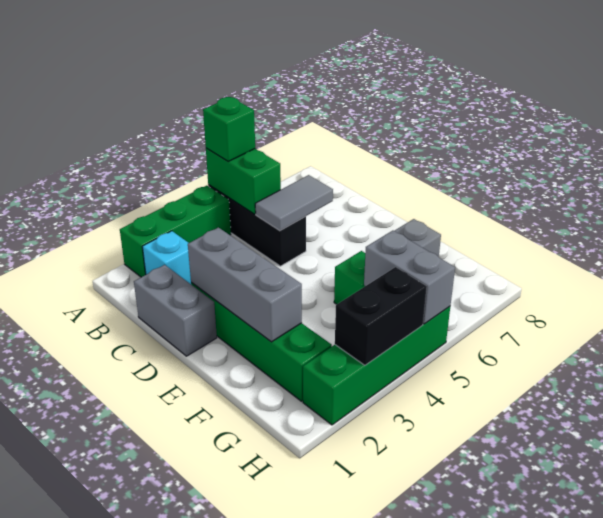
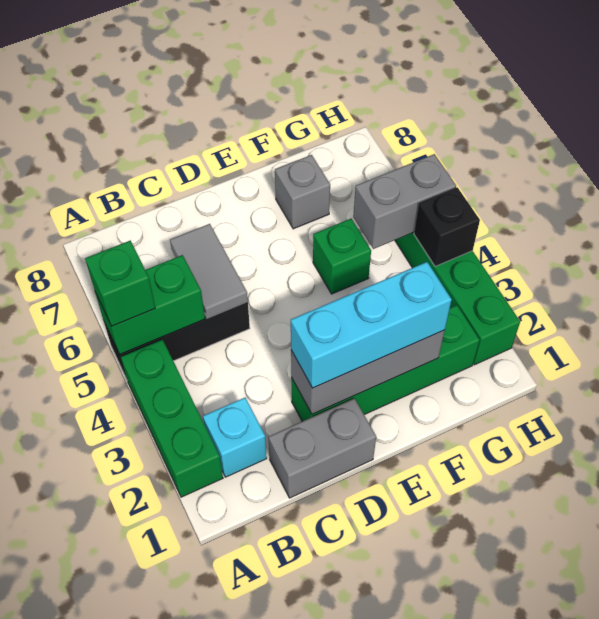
none -> cyan 1x3 brick [291,262,452,388]
black 1x2 brick [335,267,427,365] -> black 1x1 brick [414,187,480,266]

